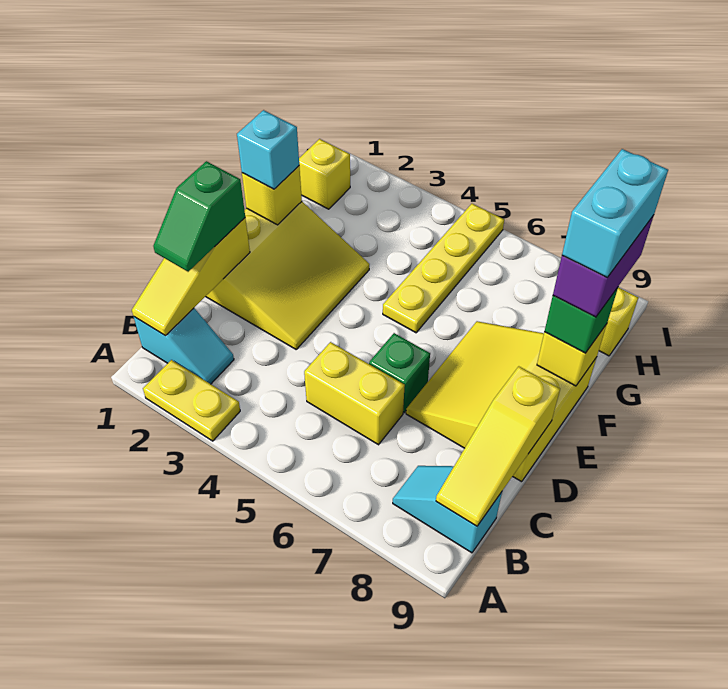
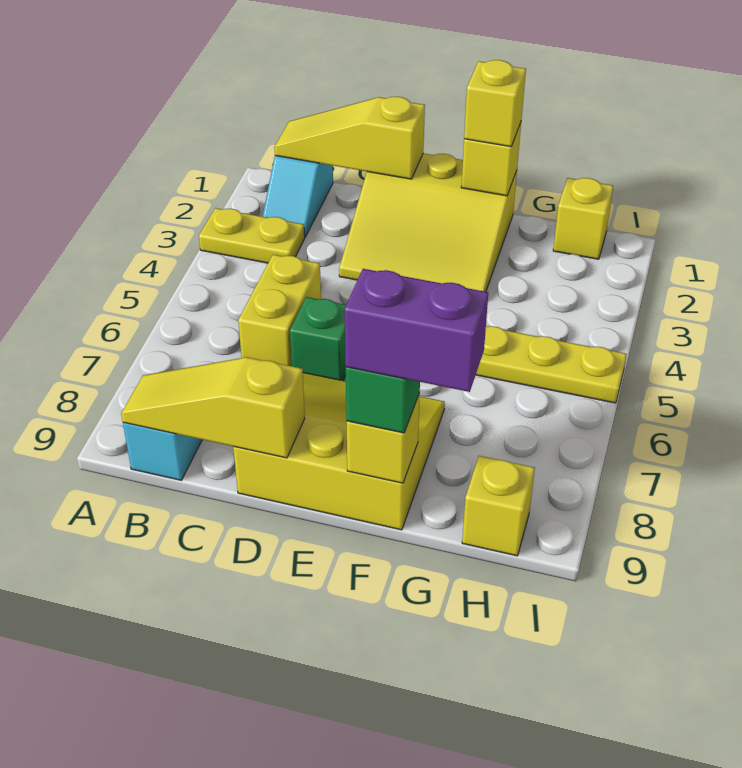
yellow 1x2 plate [143,360,240,441] -> yellow 1x2 plate turned to [199,208,305,263]
green 1x2 slope [153,161,245,272] -> none
cyan 1x1 brick [237,110,299,189] -> yellow 1x1 brick [464,60,526,147]
cyan 1x2 brick [562,149,668,277] -> none

